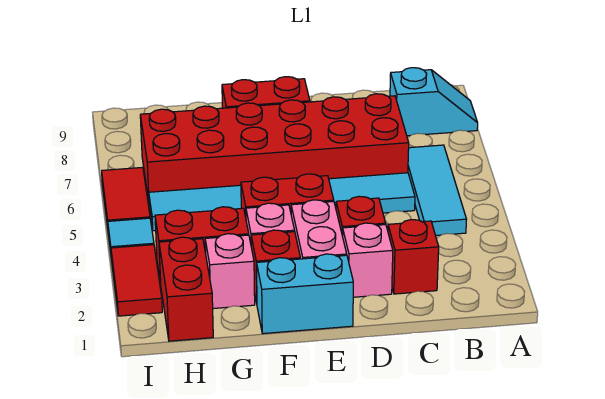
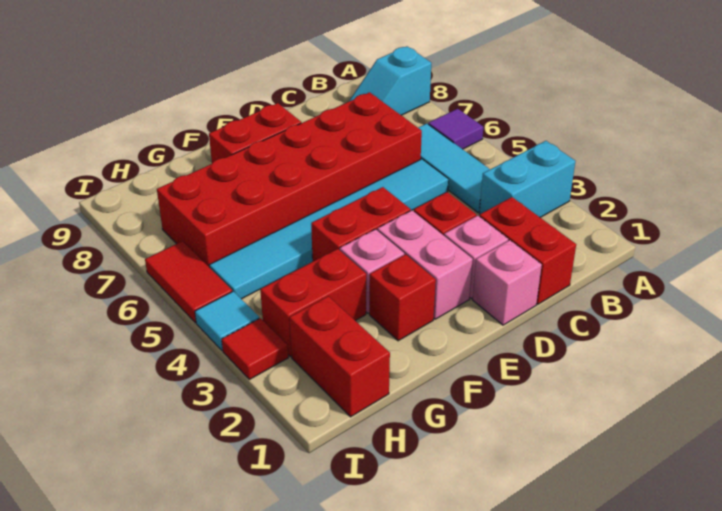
none -> purple 1x1 tile [428,109,483,149]
cyan 1x2 slope [390,68,478,136] -> cyan 1x2 slope turned to [349,46,431,115]
red 1x1 brick [388,220,439,294] -> red 1x2 brick [479,197,576,304]
cyan 1x2 brick [257,254,353,334] -> cyan 1x2 brick moved to [479,141,575,217]
pink 1x1 brick [205,234,255,309] -> pink 1x1 brick moved to [472,240,542,325]
red 1x2 tile [111,245,162,316] -> red 1x1 tile [222,318,288,379]

